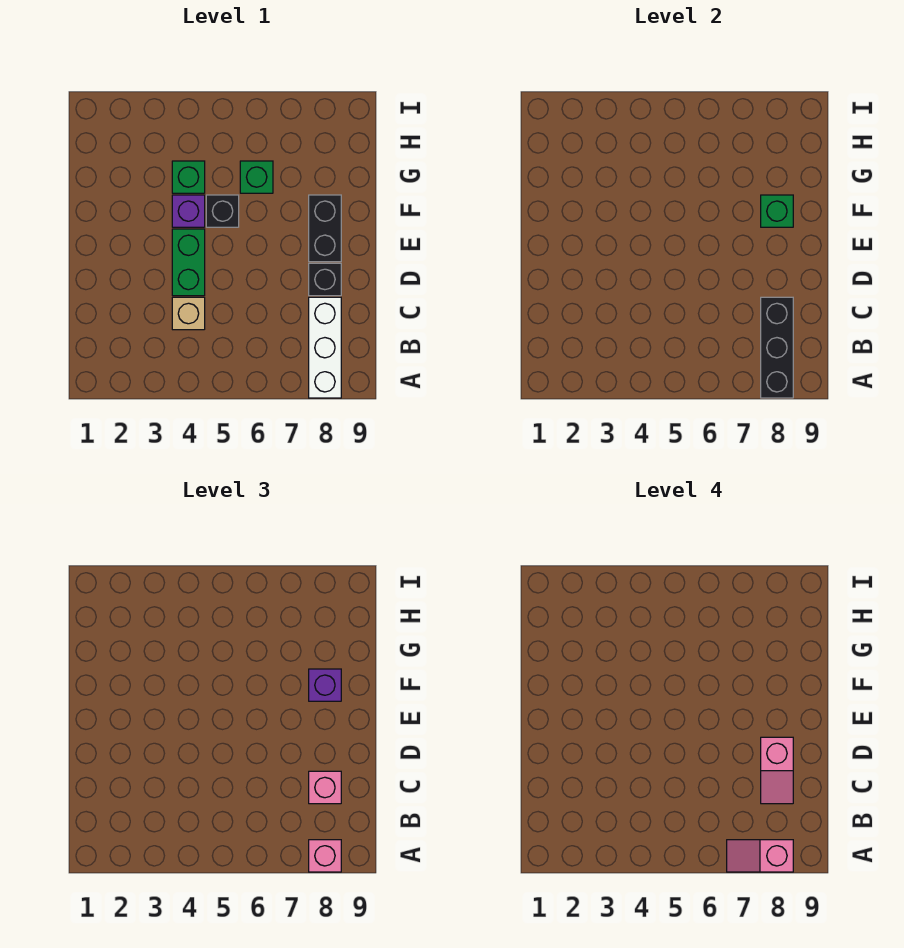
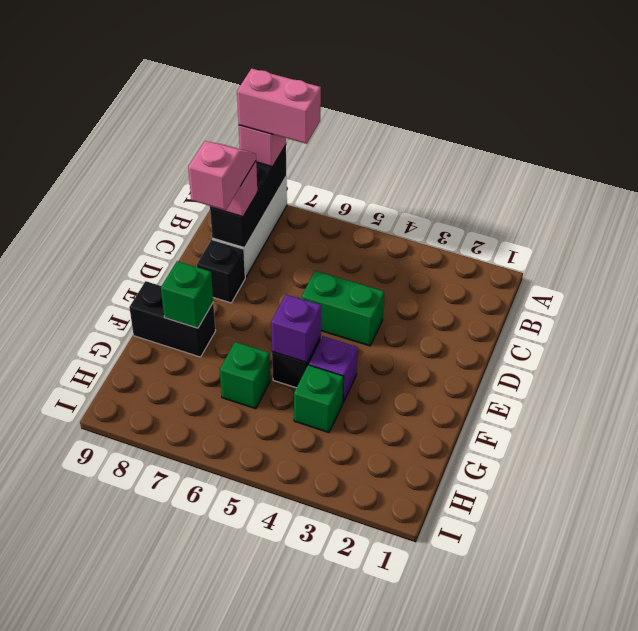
pink 1x2 slope [727,840,793,872] -> pink 1x2 brick [237,68,321,144]
tan 1x1 brick [172,297,205,330] -> none
green 1x2 brick [172,229,205,296] -> green 1x2 brick turned to [302,271,384,346]
black 1x2 brick [309,195,341,262] -> black 1x2 brick turned to [129,281,216,357]
purple 1x1 brick [309,669,341,701] -> purple 1x1 brick moved to [271,295,321,363]

